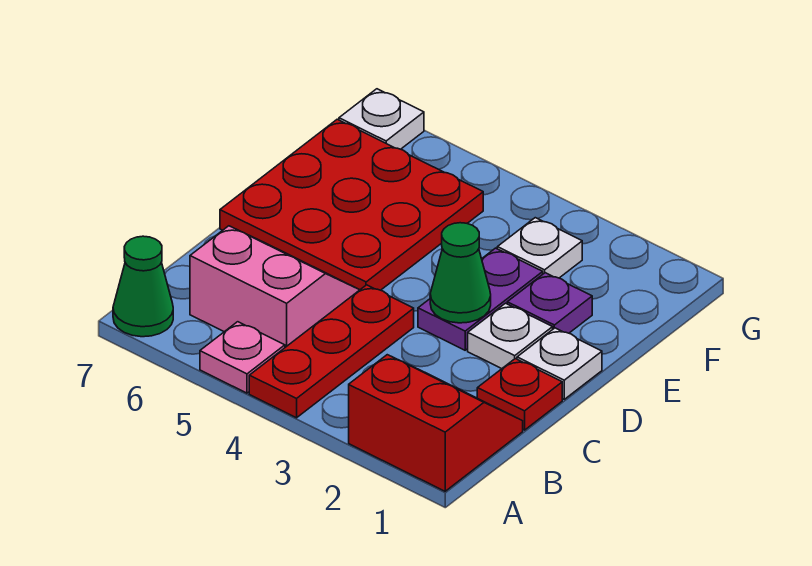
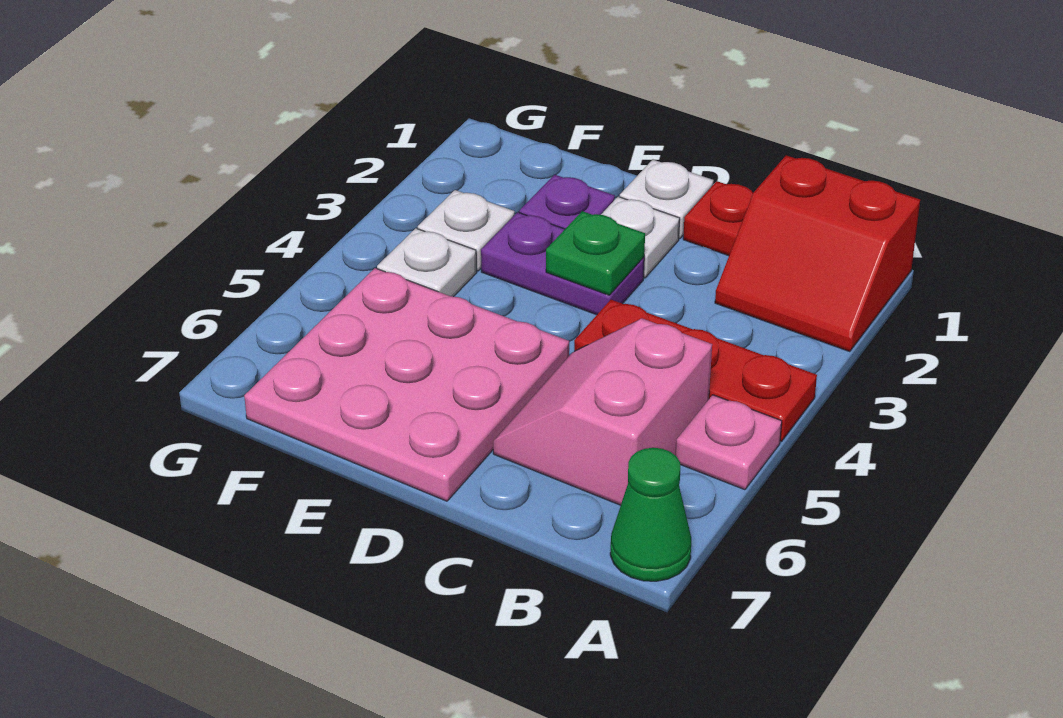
red 2x2 slope [349,355,523,491] -> red 2x2 slope turned to [715,155,920,352]
green 1x1 cone [430,223,491,323] -> green 1x1 plate [546,211,645,295]
red 3x3 plate [220,119,483,290] -> pink 3x3 plate [244,268,569,501]
white 1x1 plate [339,89,424,149] -> white 1x1 plate moved to [377,228,477,297]

